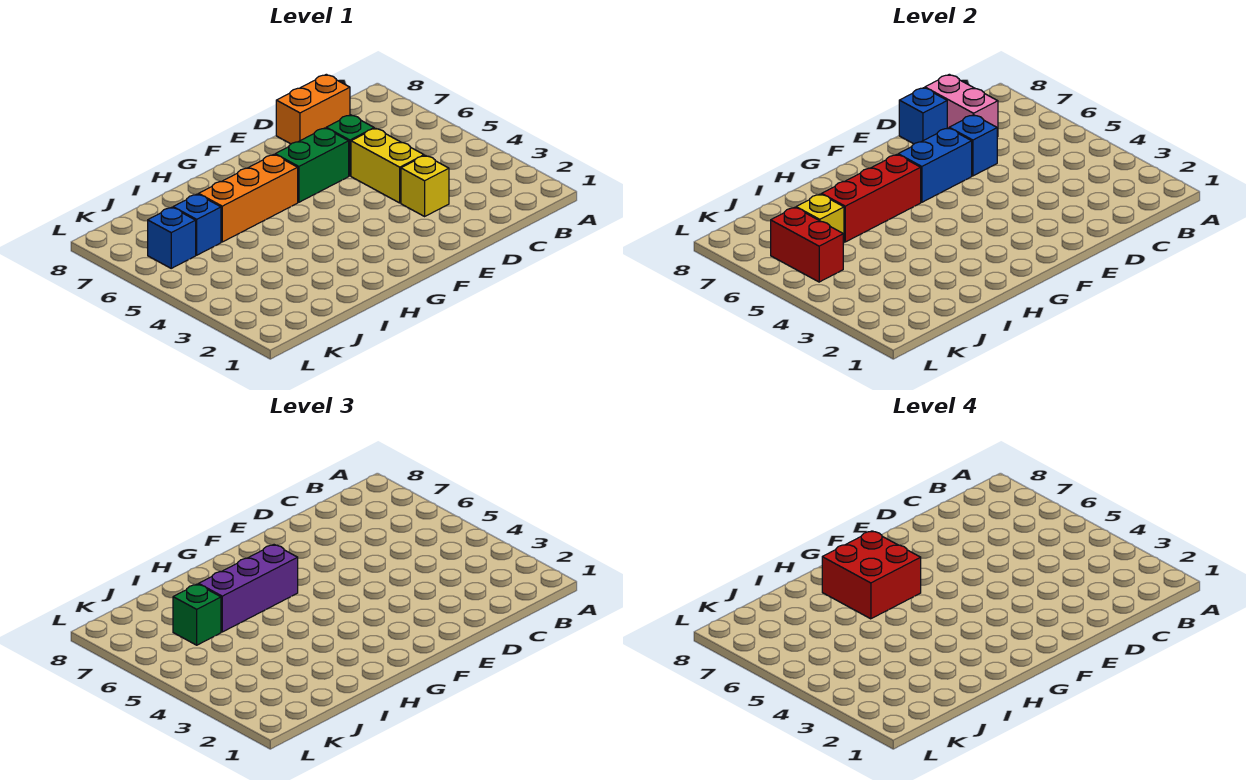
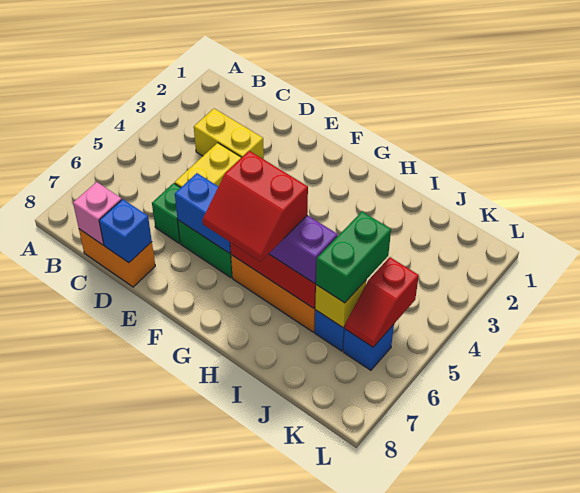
pink 1x2 brick [925,74,998,137] -> pink 1x1 brick [73,182,122,245]
yellow 1x1 brick [401,155,449,216] -> yellow 1x2 brick [194,109,264,159]
blue 1x1 brick [949,115,997,176] -> none
red 2x2 brick [822,531,921,619] -> red 2x2 slope [203,151,308,262]
green 1x1 brick [173,584,221,645] -> green 1x2 brick [316,211,391,303]
red 1x2 brick [771,207,843,282] -> red 1x2 slope [345,257,419,347]

